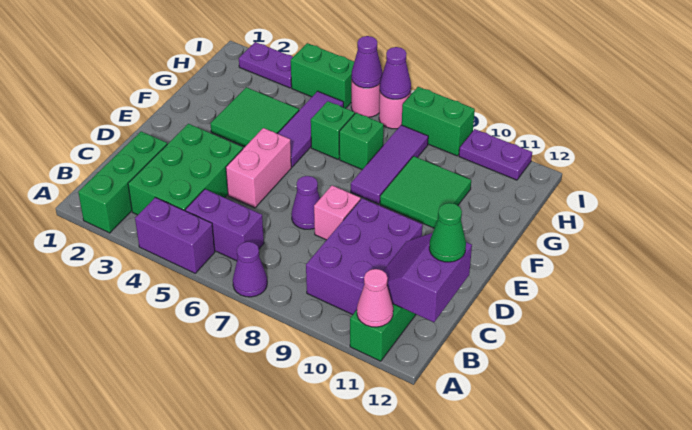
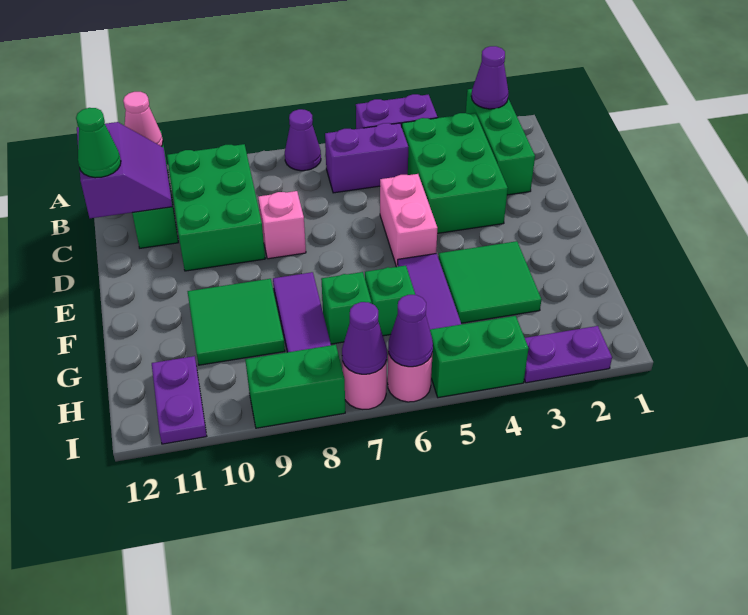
purple 2x3 brick [306,198,422,315] -> green 2x3 brick [167,144,265,271]
purple 1x1 cone [291,176,320,229] -> purple 1x1 cone moved to [471,46,509,109]
purple 1x2 plate [459,129,532,180] -> purple 1x2 plate turned to [152,356,207,444]

